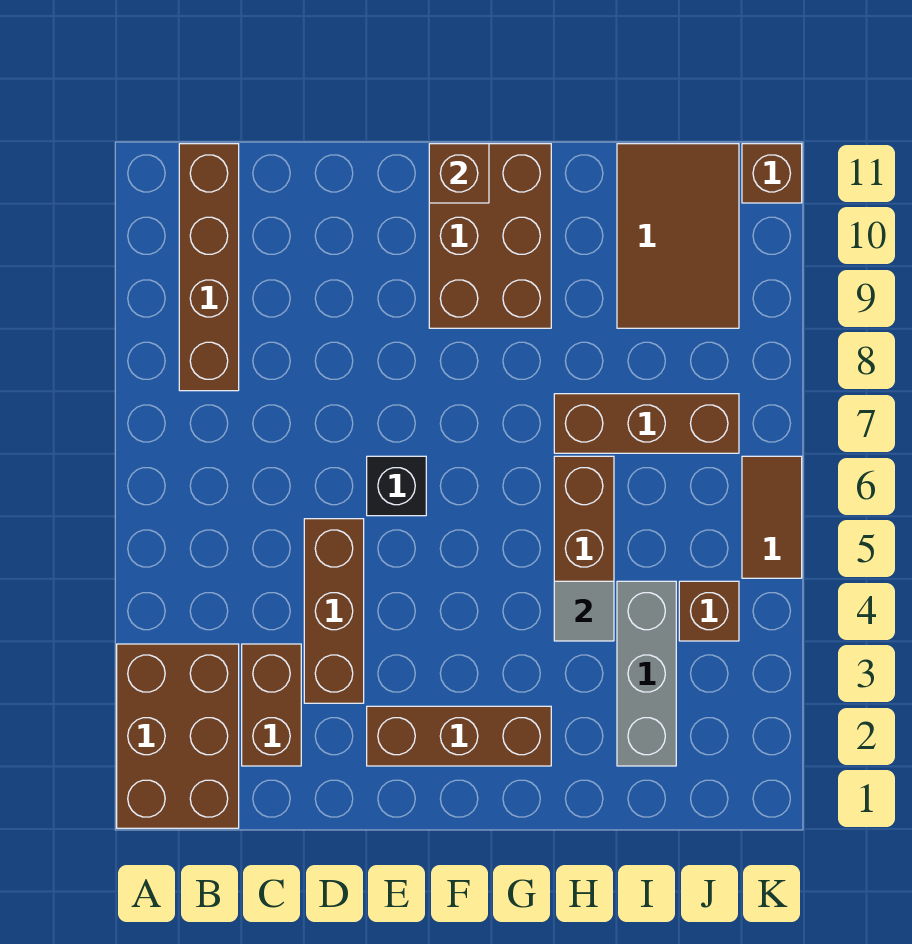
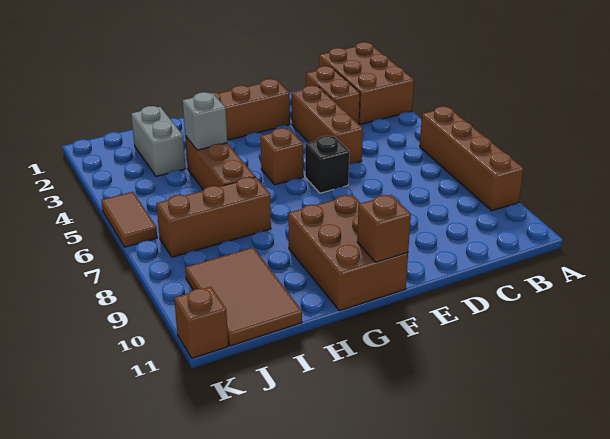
brown 1x4 brick [179,144,239,391] -> brown 1x4 brick moved to [420,106,524,211]
grey 1x1 tile [554,581,614,641] -> grey 1x1 brick [183,92,227,150]
grey 1x3 brick [617,581,676,766] -> grey 1x2 brick [131,106,186,176]
brown 1x1 brick [679,581,739,641] -> brown 1x1 brick moved to [260,128,303,185]

